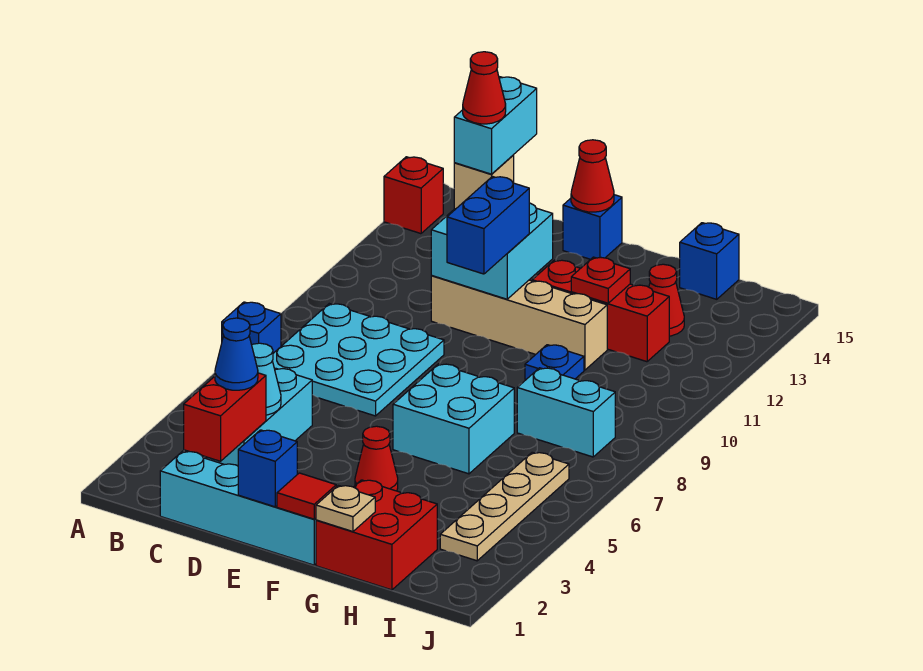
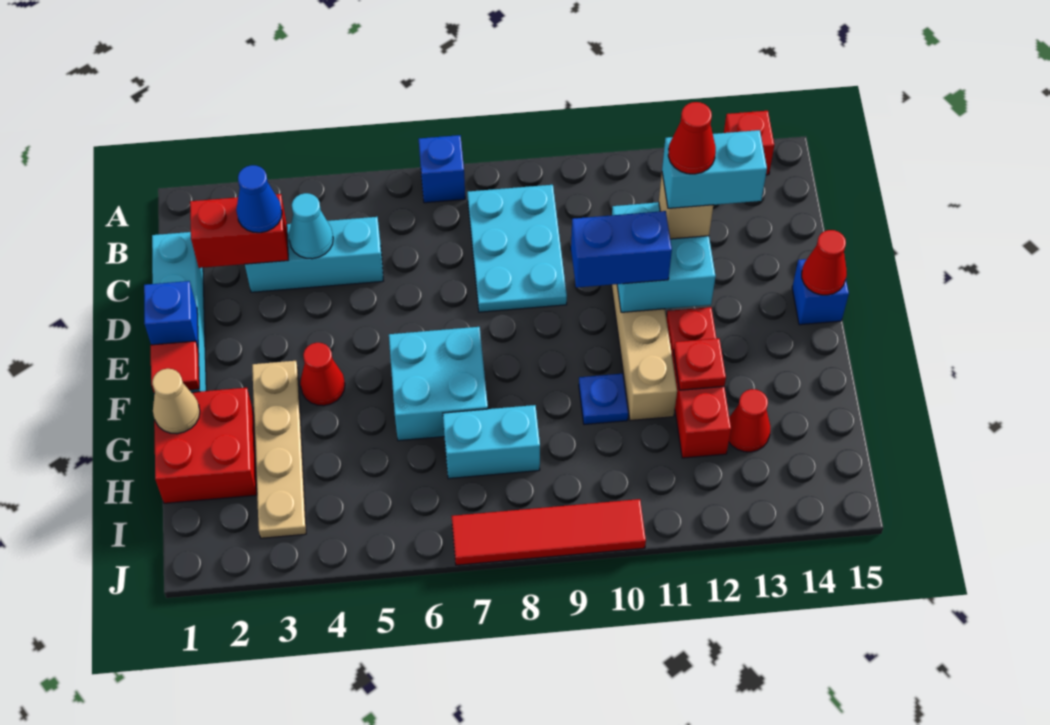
cyan 3x3 plate [272,304,444,416] -> cyan 2x3 plate [467,185,567,312]
tan 1x1 plate [316,485,375,531] -> tan 1x1 cone [152,369,200,434]
cyan 1x2 brick [517,368,615,457] -> cyan 1x2 brick turned to [443,405,540,479]
blue 1x1 brick [680,223,739,299] -> none
tan 1x4 plate [440,452,569,561] -> tan 1x4 plate turned to [252,361,306,538]
none -> red 1x4 tile [452,499,646,565]

